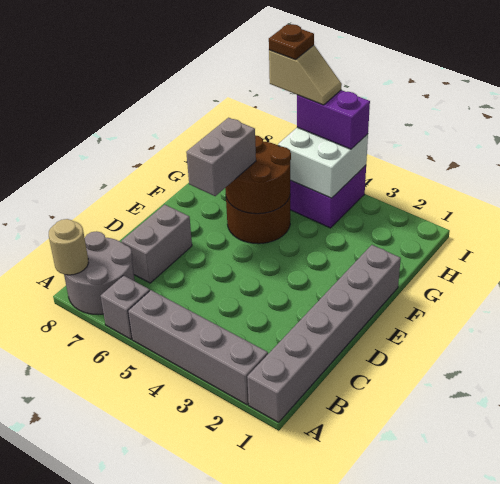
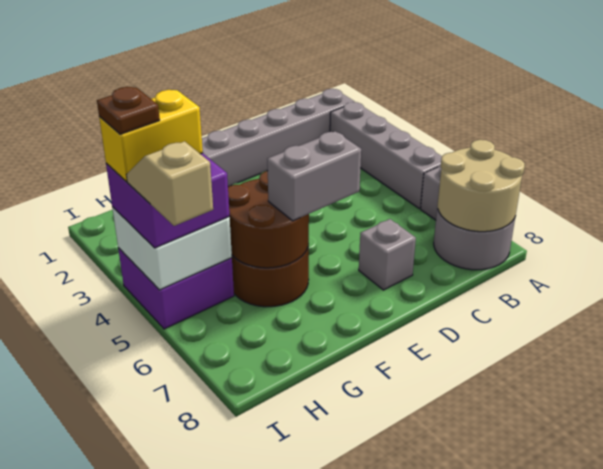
tan 1x1 round brick [49,219,88,275] -> tan 2x2 round brick [438,140,525,232]
grey 1x2 brick [122,205,192,283] -> grey 1x1 brick [359,219,416,290]
none -> yellow 1x2 brick [99,90,203,182]
purple 1x2 brick [297,90,370,149] -> purple 2x2 brick [106,153,229,248]
brown 1x1 plate [269,24,314,60] -> brown 1x1 plate moved to [97,87,160,134]

